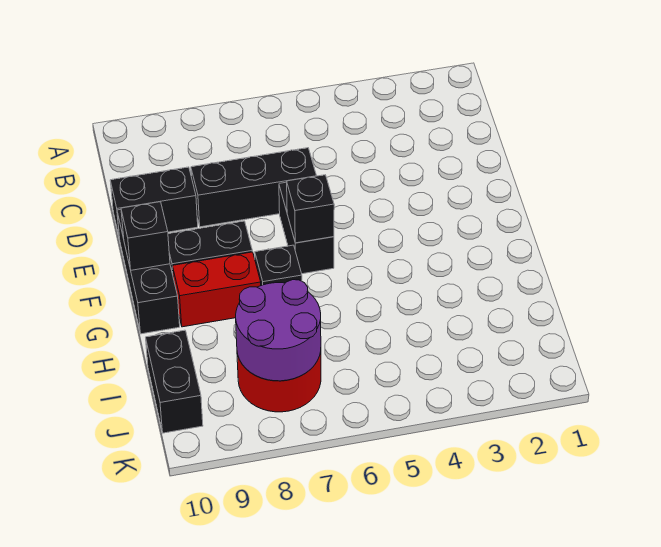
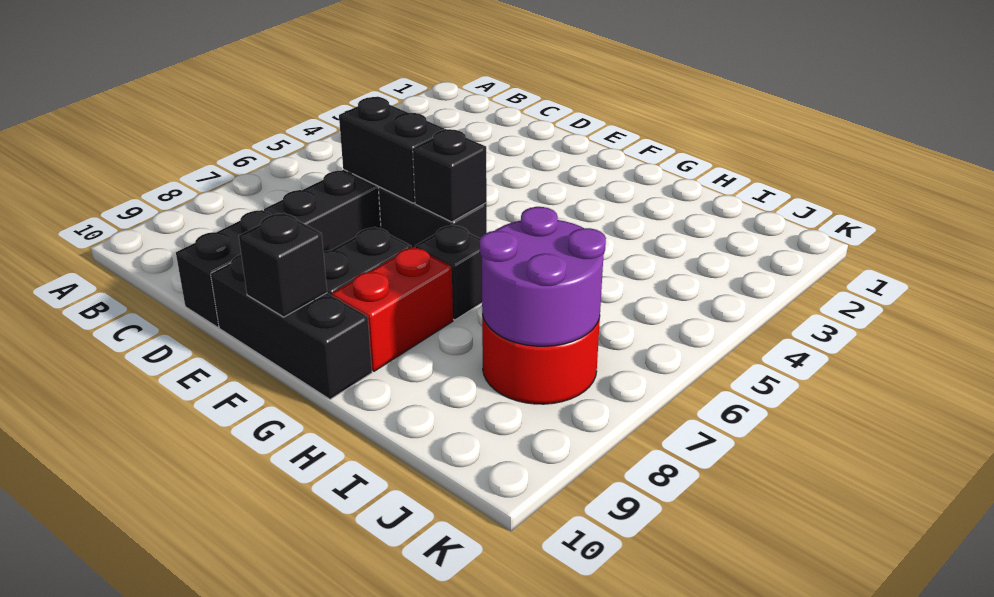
black 1x2 brick [146,330,203,433] -> black 1x2 brick moved to [339,97,447,203]

